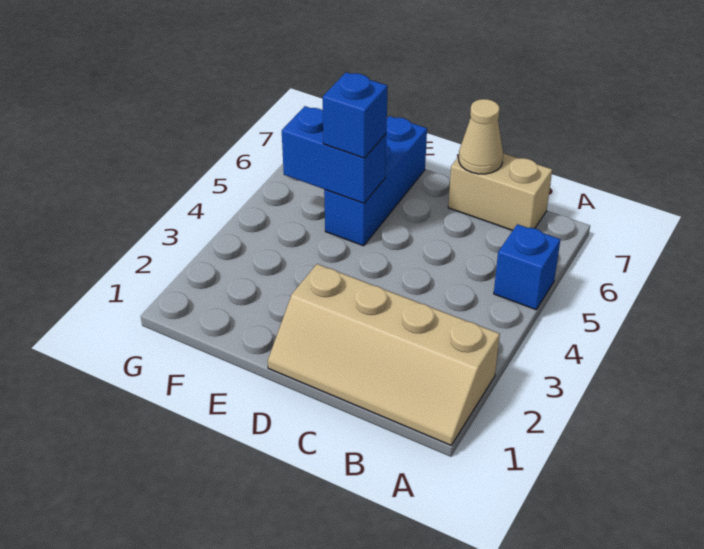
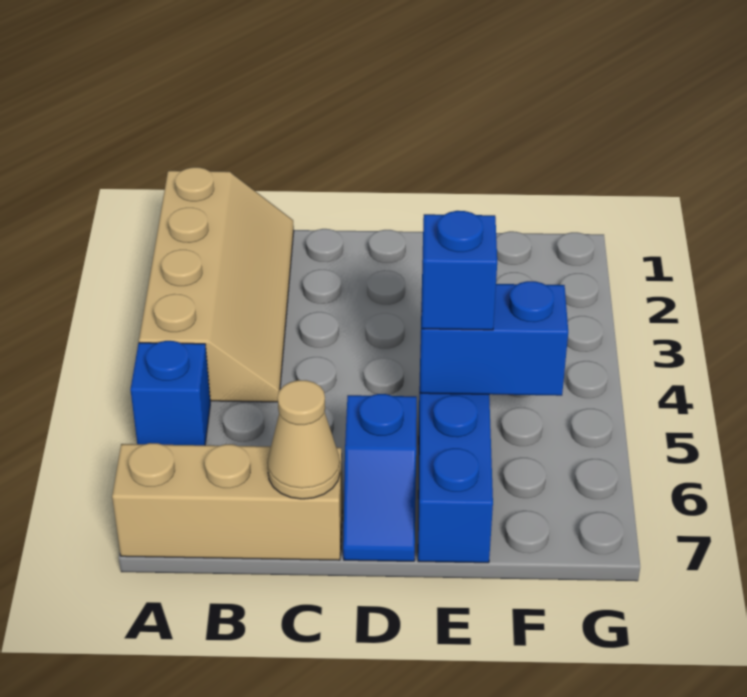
tan 2x4 slope [268,264,500,445] -> tan 2x4 slope turned to [139,167,294,402]
tan 1x2 brick [448,153,552,230] -> tan 1x3 brick [112,443,342,560]
none -> blue 1x2 slope [343,394,417,561]

